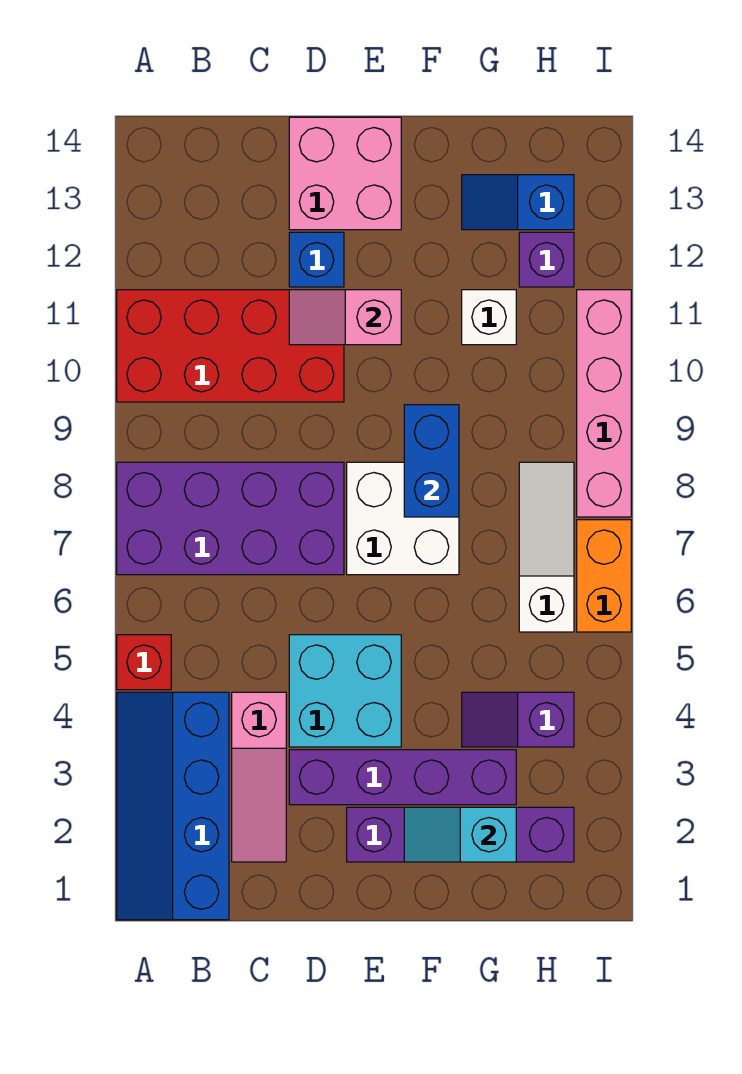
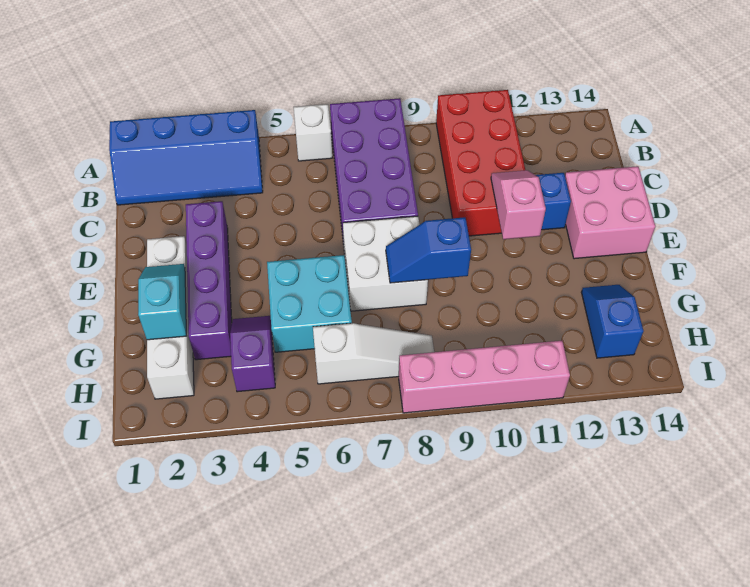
blue 2x4 slope [117,692,229,920] -> blue 2x4 slope turned to [109,110,263,205]
red 1x1 brick [117,635,171,690] -> none
pink 1x3 slope [232,692,286,862] -> none
cyan 2x2 brick [289,635,401,747] -> cyan 2x2 brick moved to [267,255,352,352]
purple 1x4 brick [347,807,574,862] -> white 1x4 brick [147,236,194,399]
blue 1x2 brick [404,405,459,517] -> blue 1x2 slope [386,217,471,283]
white 1x1 brick [462,290,516,345] -> white 1x1 brick moved to [294,104,332,161]
purple 1x1 brick [519,232,574,287] -> none
orange 1x2 brick [577,520,631,632] -> none

